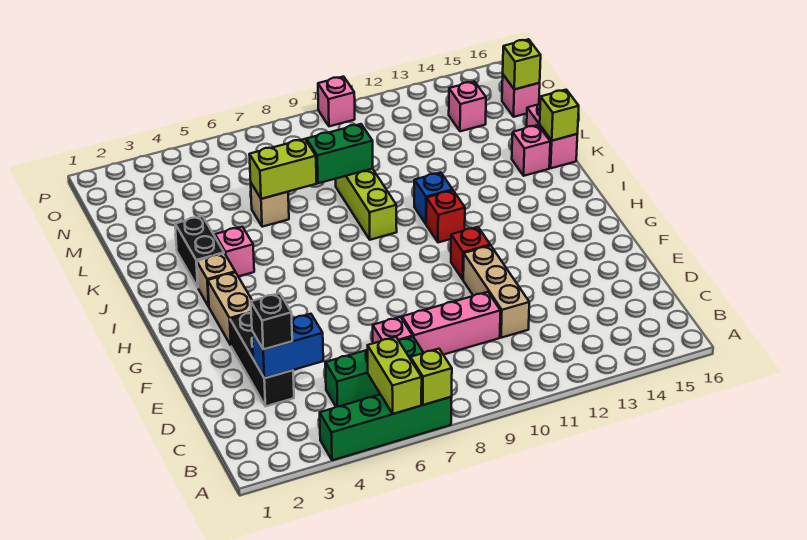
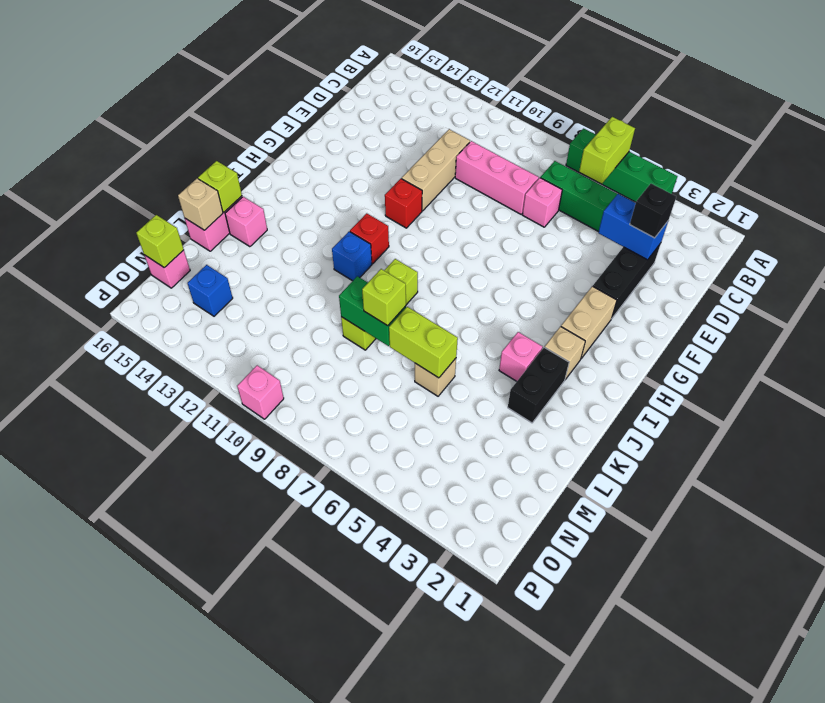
lime 1x1 brick [411,349,452,405] -> lime 1x1 brick moved to [362,269,406,326]
none -> tan 1x1 brick [178,179,223,230]
pink 1x1 brick [449,81,486,131] -> blue 1x1 brick [187,265,233,316]

